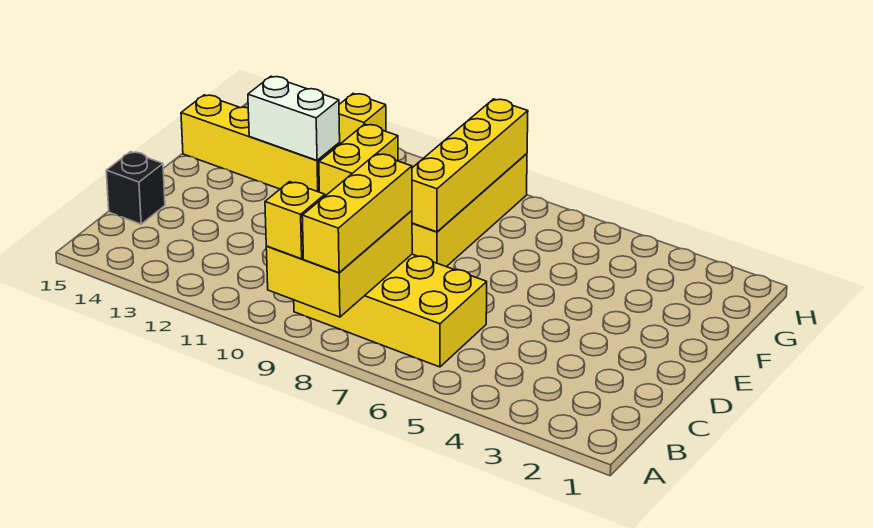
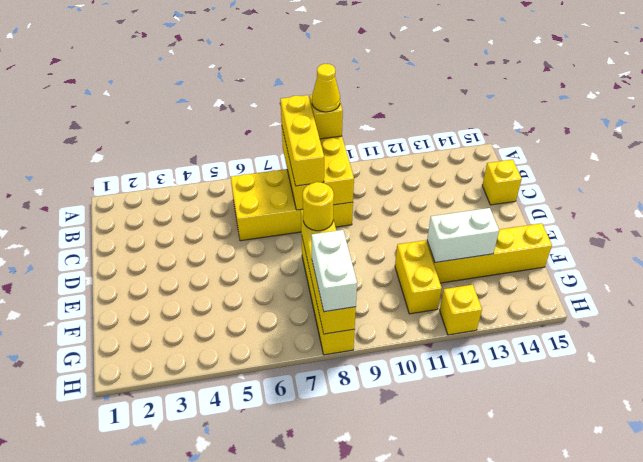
none -> yellow 1x1 cone [312,64,340,112]
black 1x1 brick [106,152,165,224] -> yellow 1x1 brick [482,160,522,205]
none -> yellow 1x1 round brick [303,182,334,231]
none -> white 1x2 brick [311,230,357,312]

